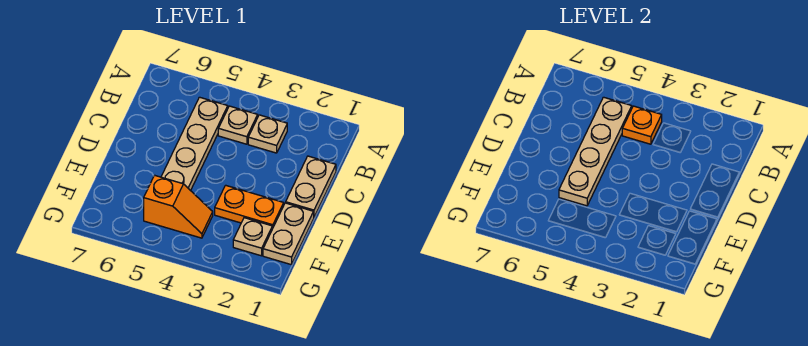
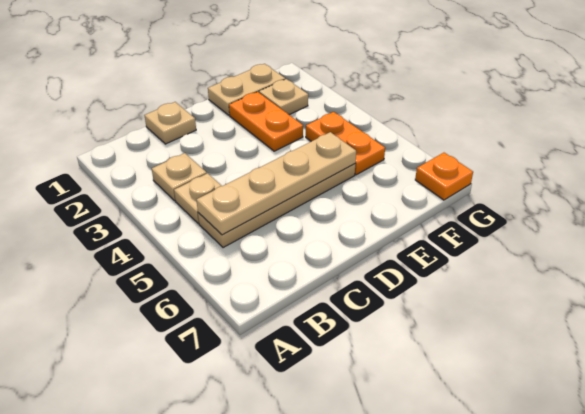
orange 1x1 plate [622,106,662,144] -> orange 1x1 plate moved to [415,153,473,200]
tan 1x2 plate [286,156,336,217] -> tan 1x1 plate [144,102,196,144]
orange 1x2 slope [144,175,213,238] -> orange 1x2 plate [306,112,385,175]

